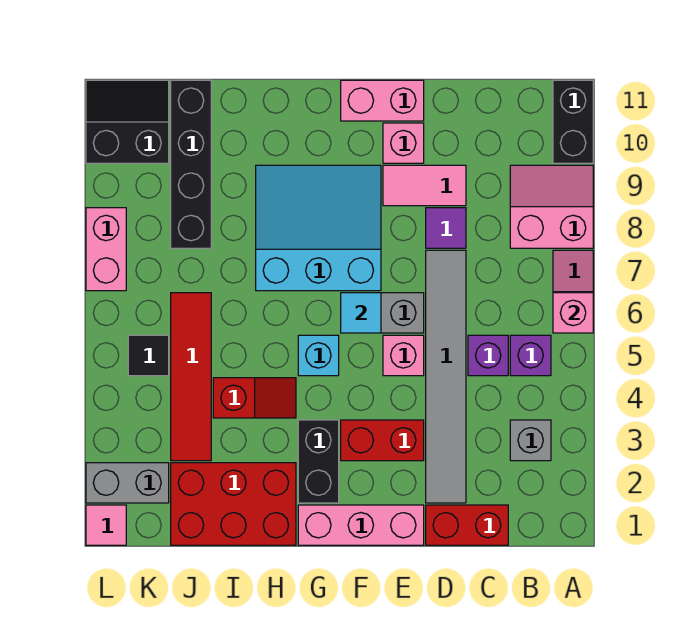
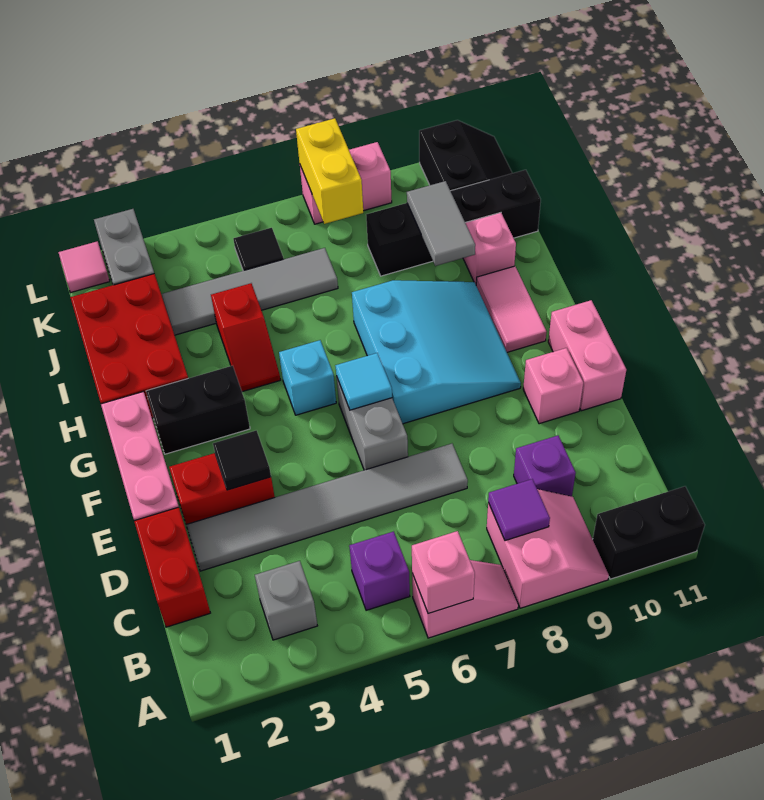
purple 1x1 brick [468,335,508,376] -> purple 1x1 brick moved to [514,436,576,496]
purple 1x1 tile [426,208,466,248] -> purple 1x1 tile moved to [488,479,550,541]
pink 1x2 tile [383,165,466,206] -> pink 1x2 tile moved to [476,266,547,352]
red 1x2 brick [341,420,424,461] -> red 1x2 brick turned to [169,453,275,524]
none -> black 1x1 tile [213,430,271,490]
pink 1x1 brick [383,335,424,376] -> pink 1x1 brick moved to [463,213,516,284]
none -> grey 1x2 tile [407,181,475,266]
red 1x4 tile [171,293,211,461] -> grey 1x4 tile [162,248,338,335]
none -> yellow 1x2 brick [296,118,363,224]

